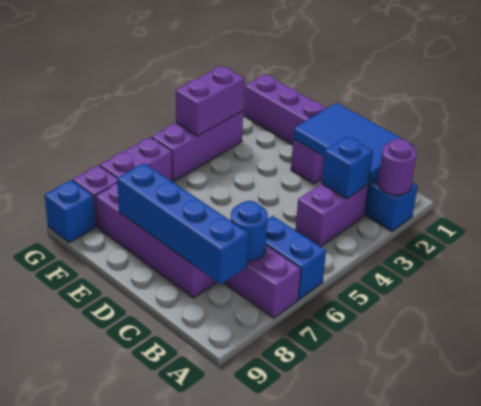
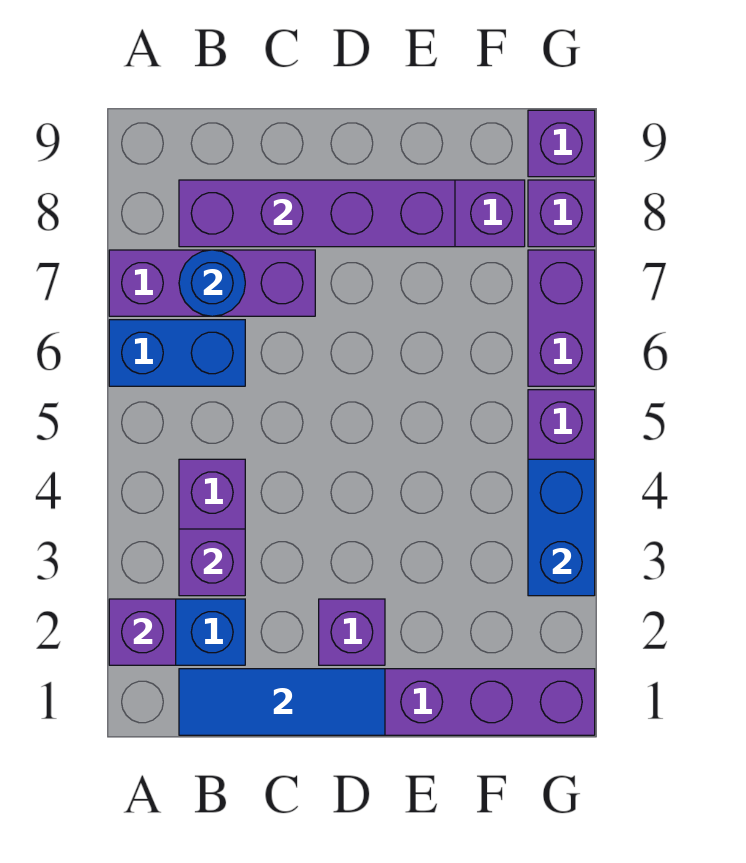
purple 1x1 round brick [378,139,417,195] -> purple 1x1 brick [109,599,176,665]
blue 2x3 tile [293,103,413,183] -> blue 1x3 tile [179,669,385,735]
blue 1x1 brick [322,136,373,198] -> purple 1x1 brick [179,529,245,596]
blue 1x4 brick [117,163,248,284] -> purple 1x4 brick [179,180,455,247]
purple 1x2 brick [176,66,245,136] -> blue 1x2 brick [528,459,595,596]
blue 1x1 brick [45,180,95,243] -> purple 1x1 brick [528,110,595,177]

